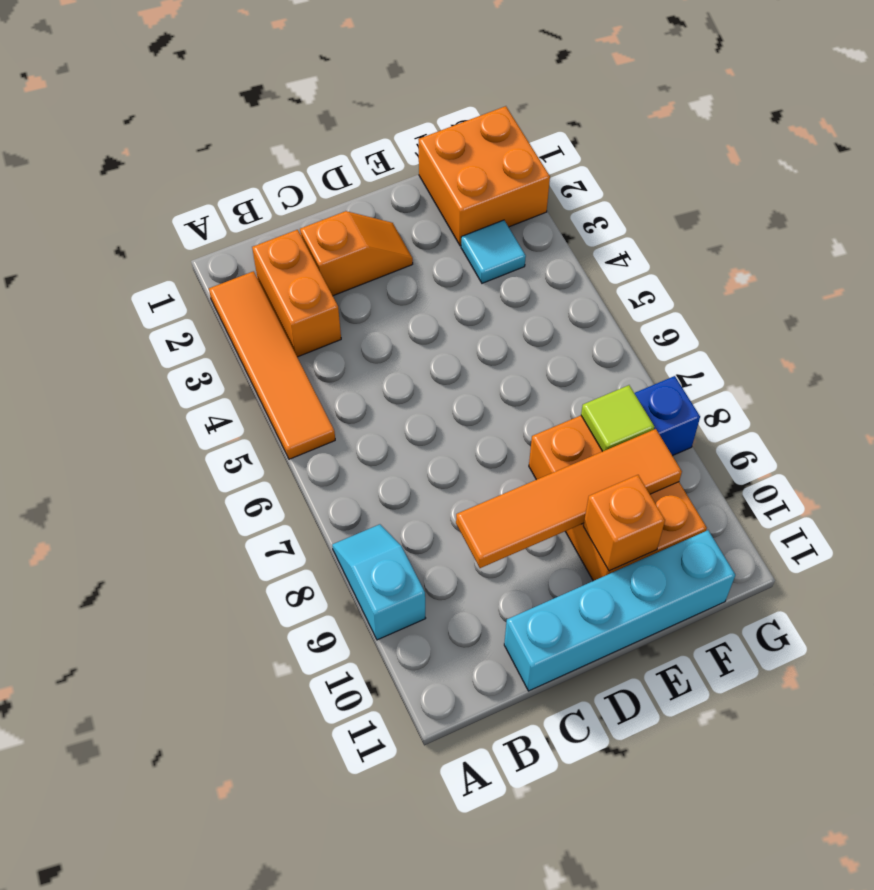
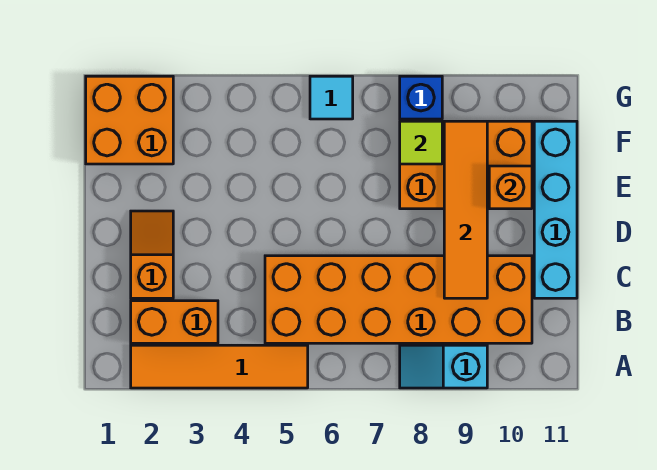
none -> orange 2x6 brick [265,256,532,343]
cyan 1x1 tile [461,220,526,283] -> cyan 1x1 tile moved to [310,76,353,119]

